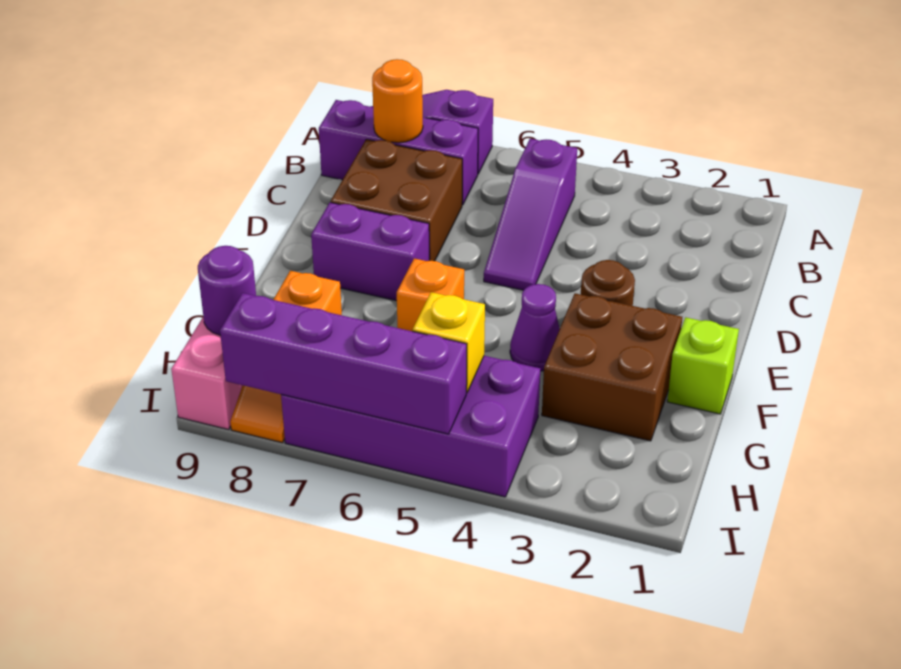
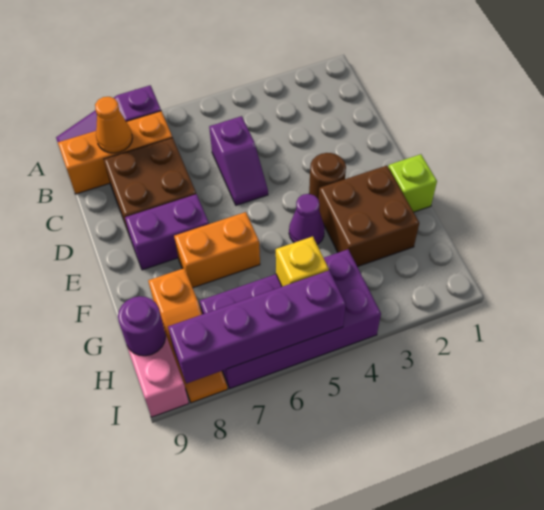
purple 1x3 slope [484,139,577,290] -> purple 1x2 slope [209,116,268,205]
purple 1x3 brick [319,100,478,205] -> orange 1x3 brick [58,111,172,194]
orange 1x1 round brick [372,59,423,143] -> orange 1x1 cone [95,97,132,153]
orange 1x1 brick [397,258,464,331] -> orange 1x2 brick [174,212,260,288]

